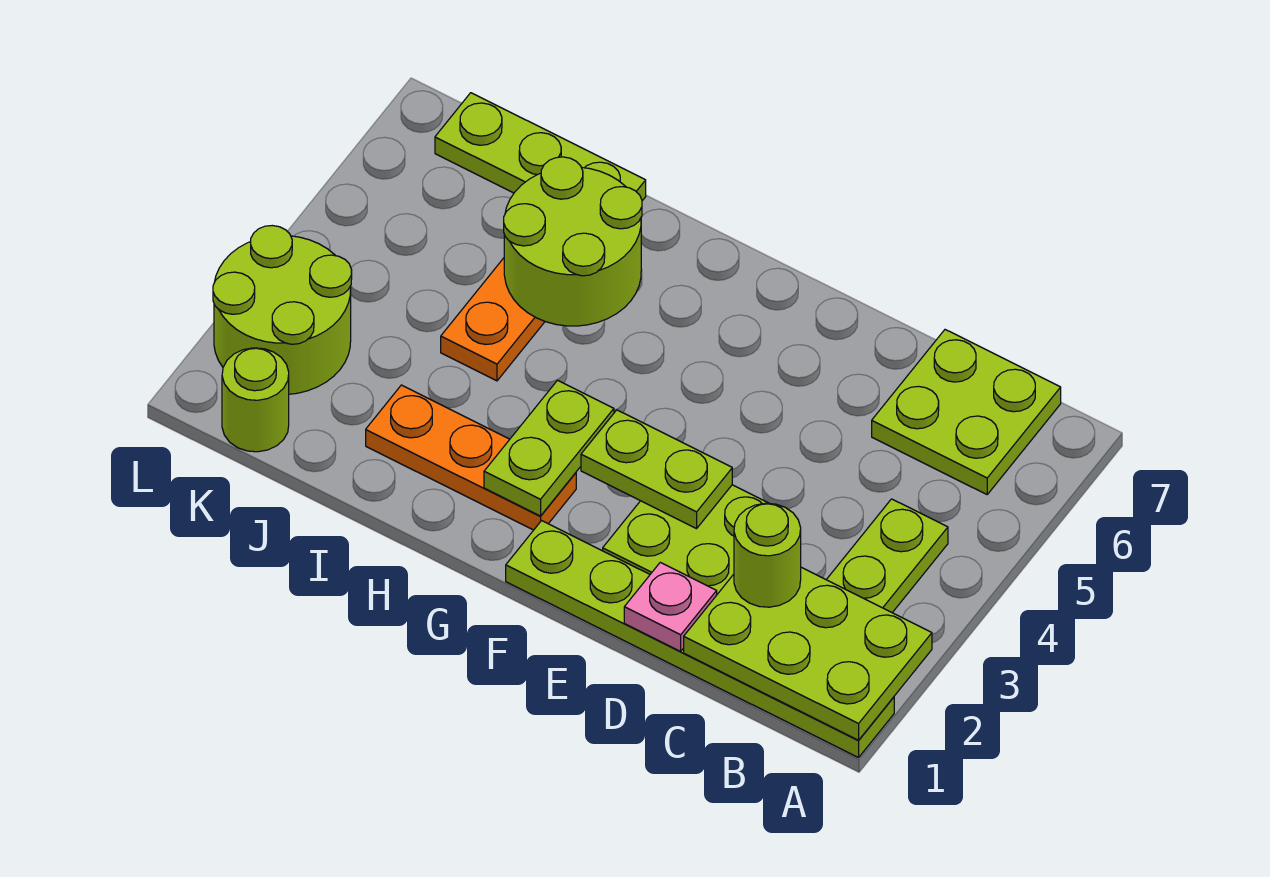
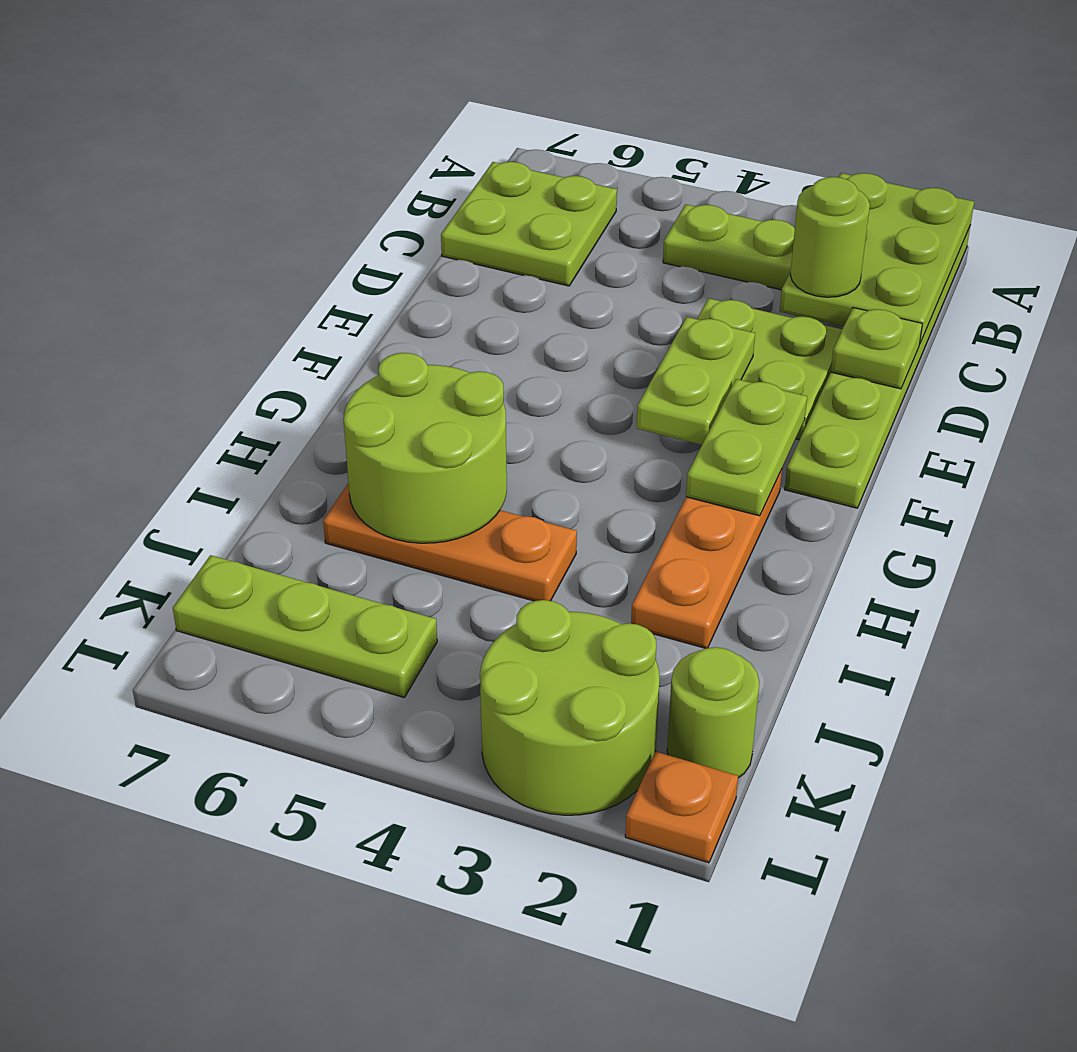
pink 1x1 plate [624,562,717,651] -> lime 1x1 plate [831,308,922,389]
lime 1x2 plate [484,380,614,516] -> lime 1x2 plate turned to [686,379,807,516]
lime 1x3 plate [435,93,646,201] -> lime 1x3 plate turned to [173,555,437,698]
none -> orange 1x1 plate [625,752,738,863]

